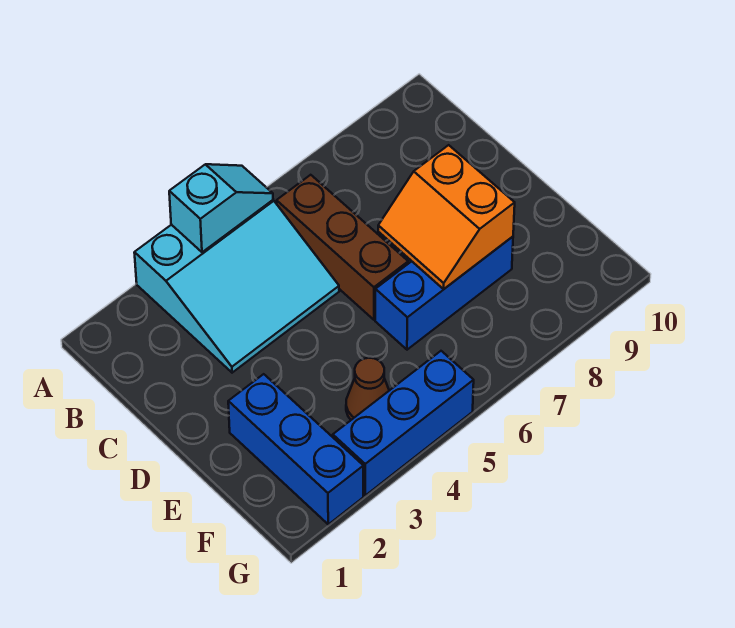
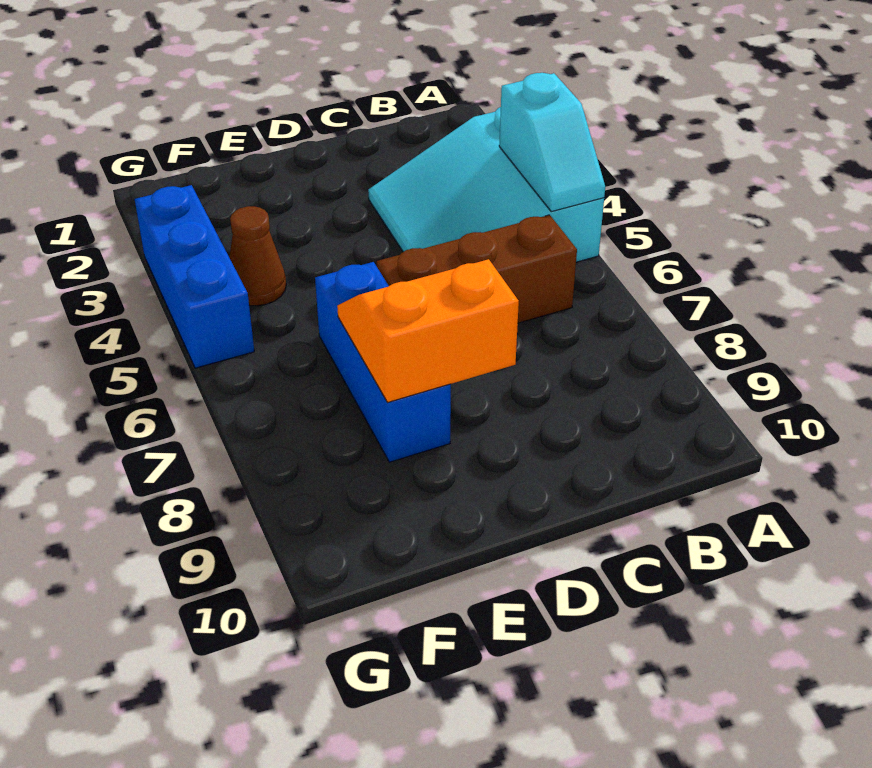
blue 1x3 brick [228,374,363,524] -> none

